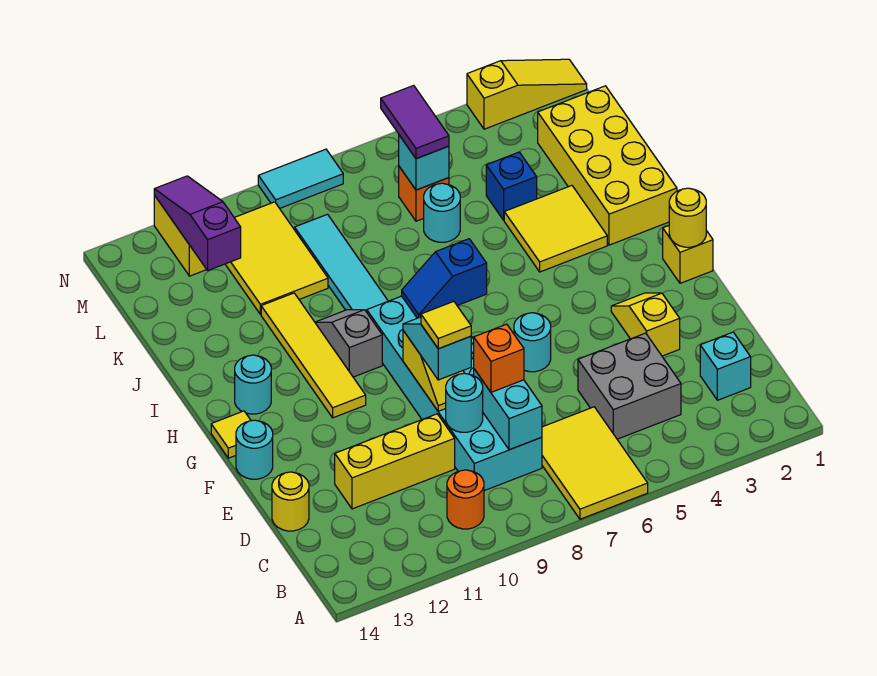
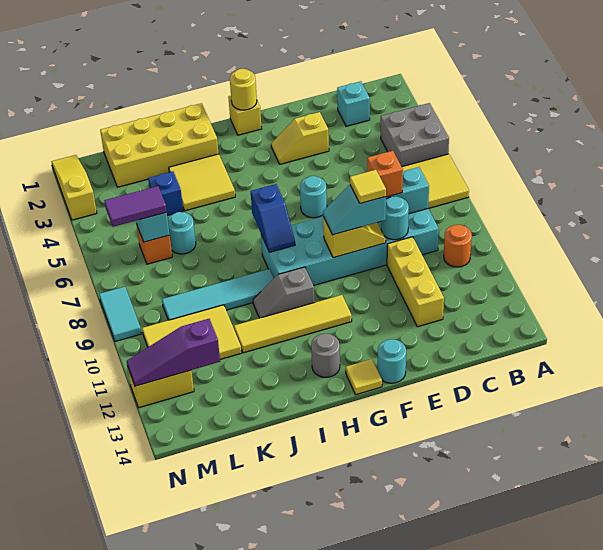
grey 2x2 brick [578,333,681,439] -> grey 2x2 brick moved to [381,103,449,167]
yellow 1x1 round brick [272,472,309,531] -> none
cyan 1x1 round brick [235,355,271,414] -> grey 1x1 round brick [311,334,340,377]

